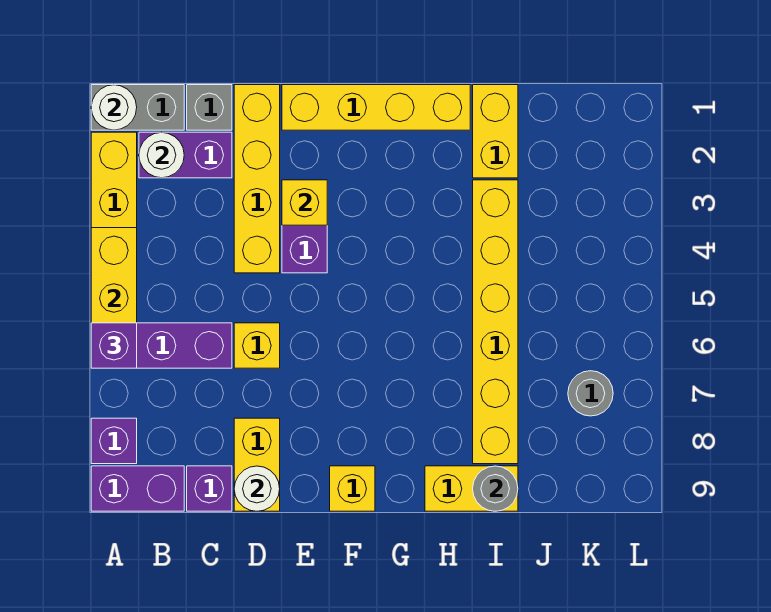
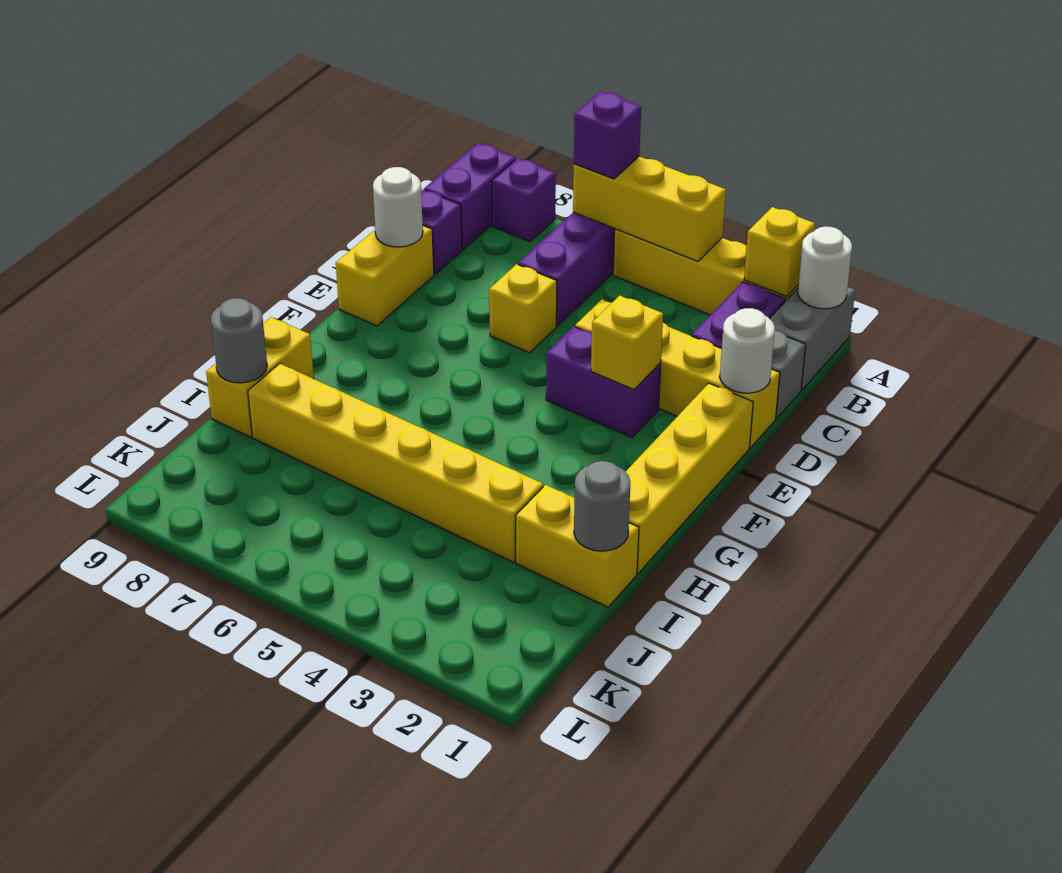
white 1x1 round brick [139,132,184,178] -> white 1x1 round brick moved to [720,308,775,393]
yellow 1x2 brick [234,418,280,511] -> yellow 1x2 brick turned to [336,226,434,326]
yellow 1x1 brick [330,466,375,511] -> yellow 1x1 brick moved to [744,207,815,297]
grey 1x1 round brick [568,371,613,416] -> grey 1x1 round brick moved to [574,461,630,551]

